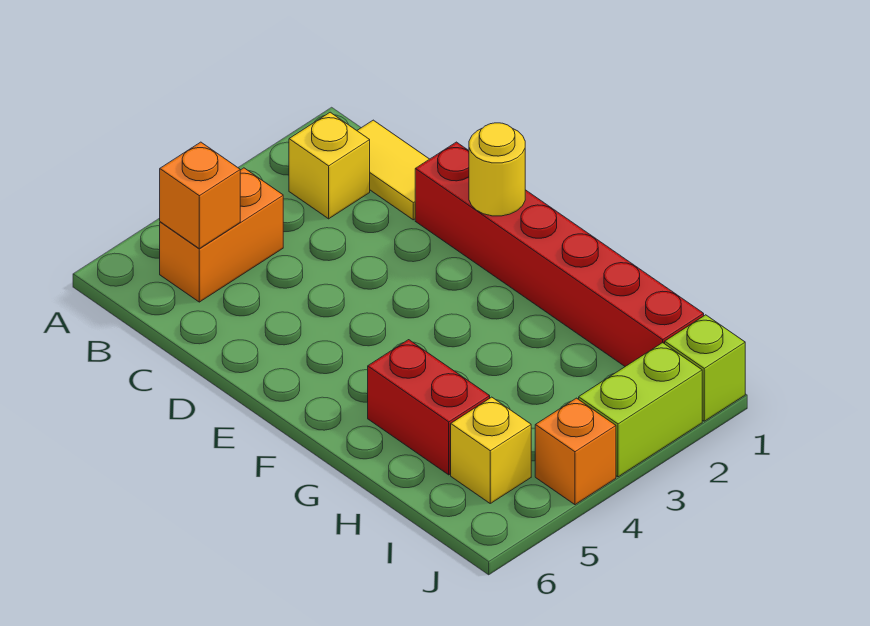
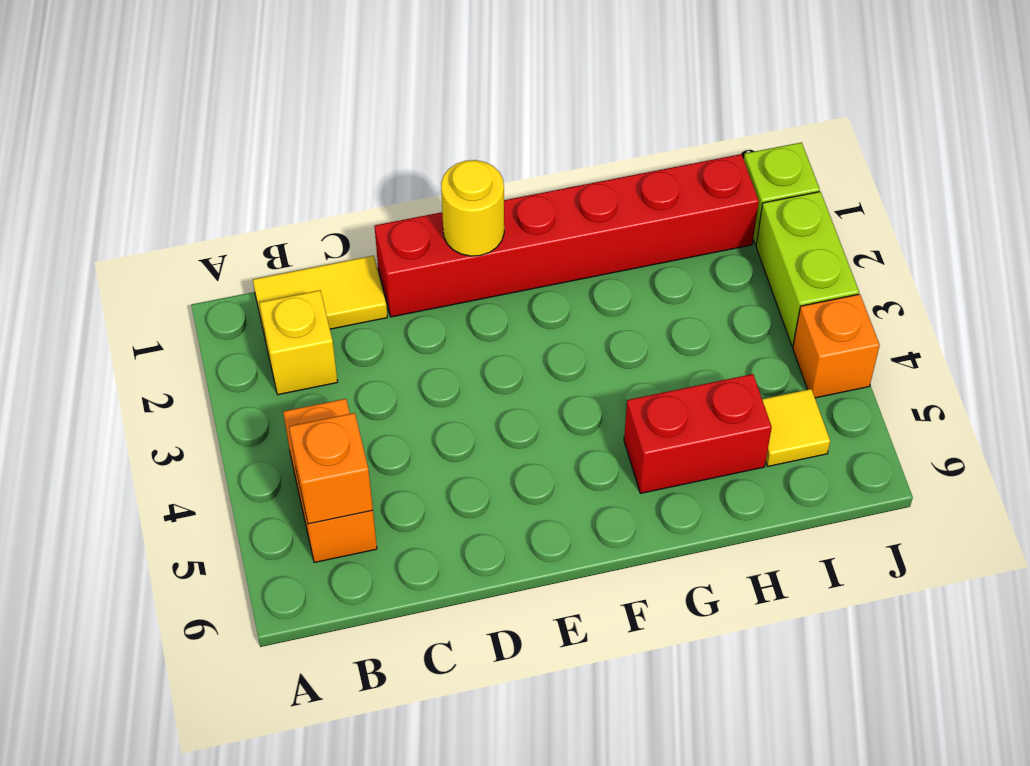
yellow 1x1 brick [451,397,531,503] -> yellow 1x1 tile [762,389,830,466]

